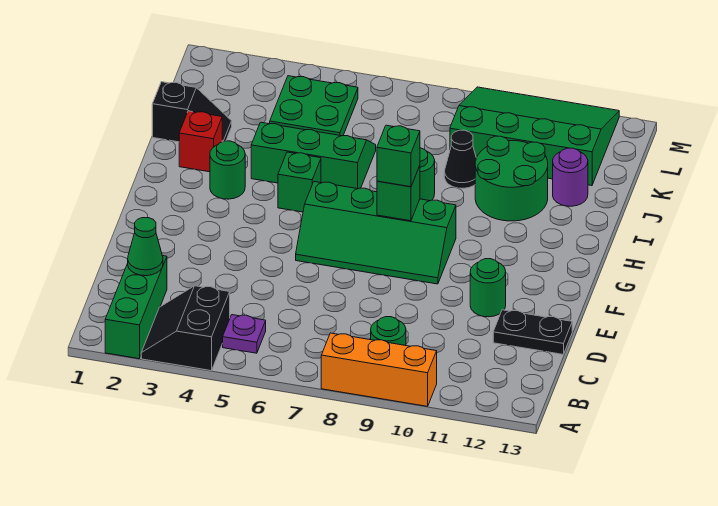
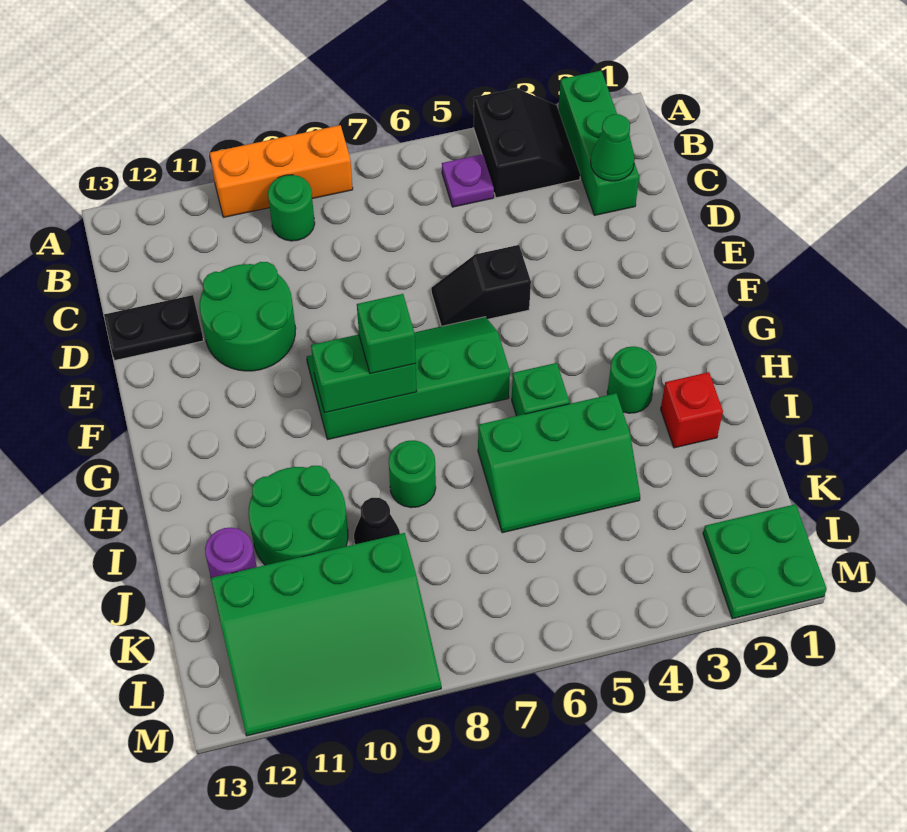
green 1x1 round brick [470,259,506,317] -> green 2x2 round brick [200,262,296,371]
green 1x1 brick [377,166,420,221] -> green 1x2 brick [311,334,417,413]
black 1x2 slope [152,82,232,142] -> black 1x2 slope moved to [431,245,531,326]
green 2x2 plate [270,76,358,136] -> green 2x2 plate moved to [703,504,827,619]

